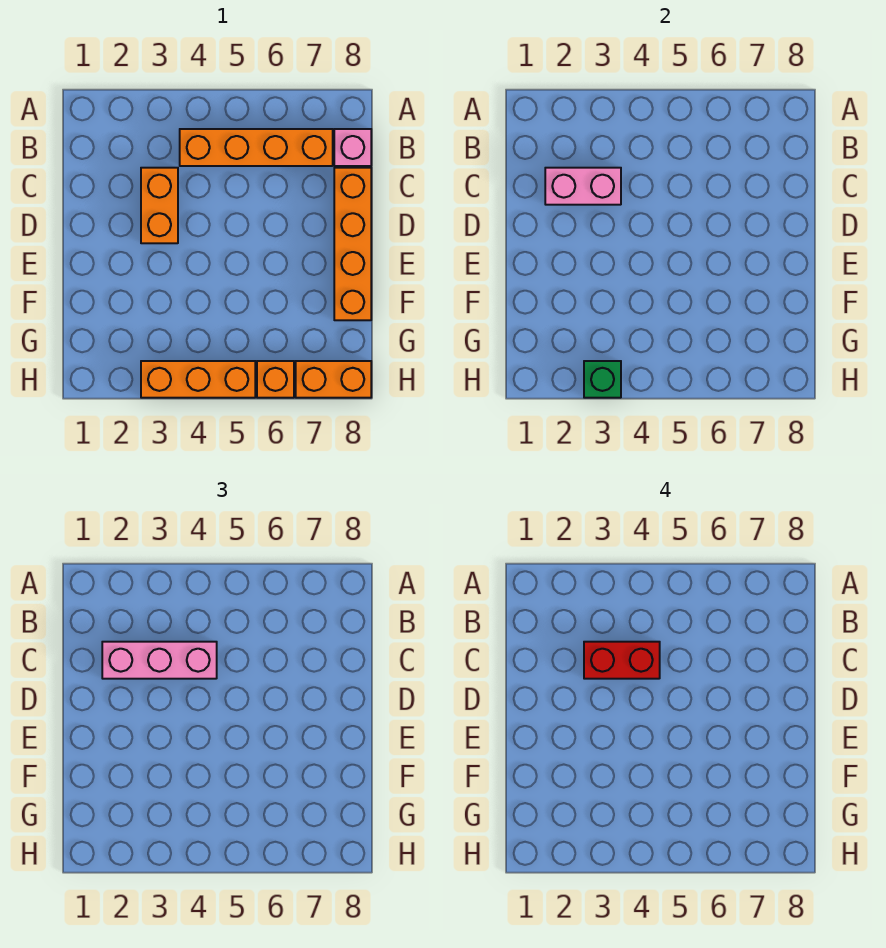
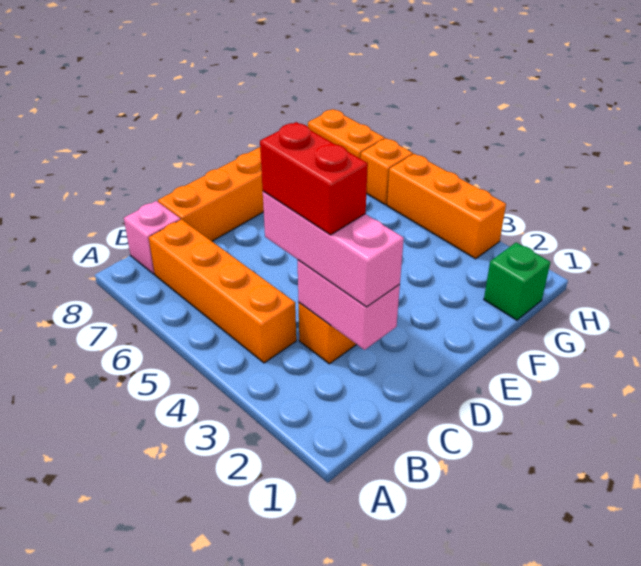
green 1x1 brick [584,361,621,398] -> green 1x1 brick moved to [484,242,550,320]

